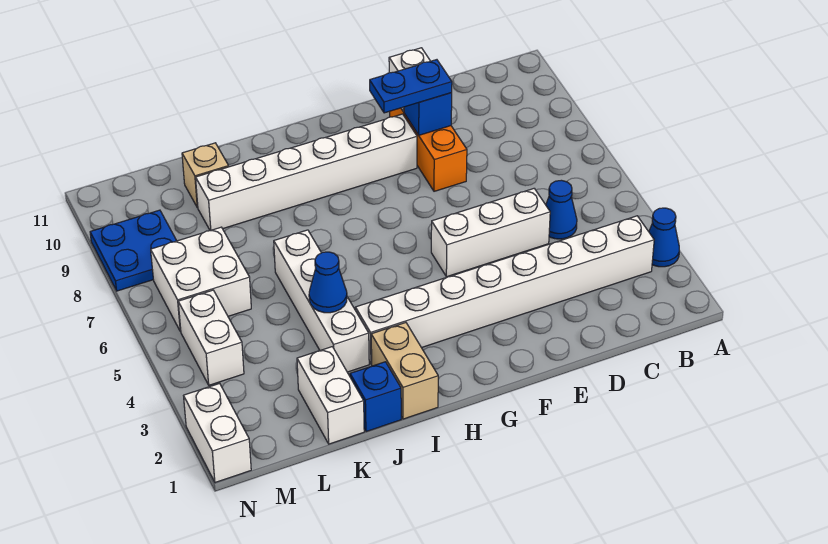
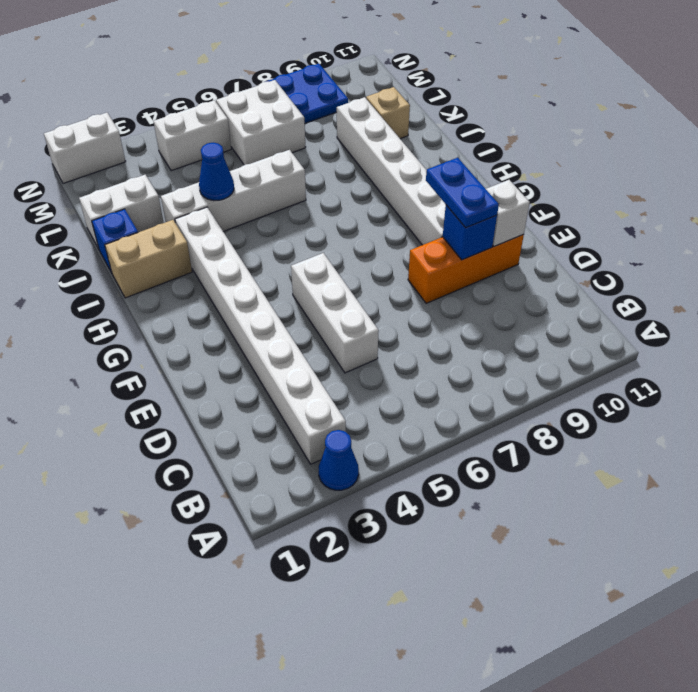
blue 1x1 cone [546,180,577,239] -> none

